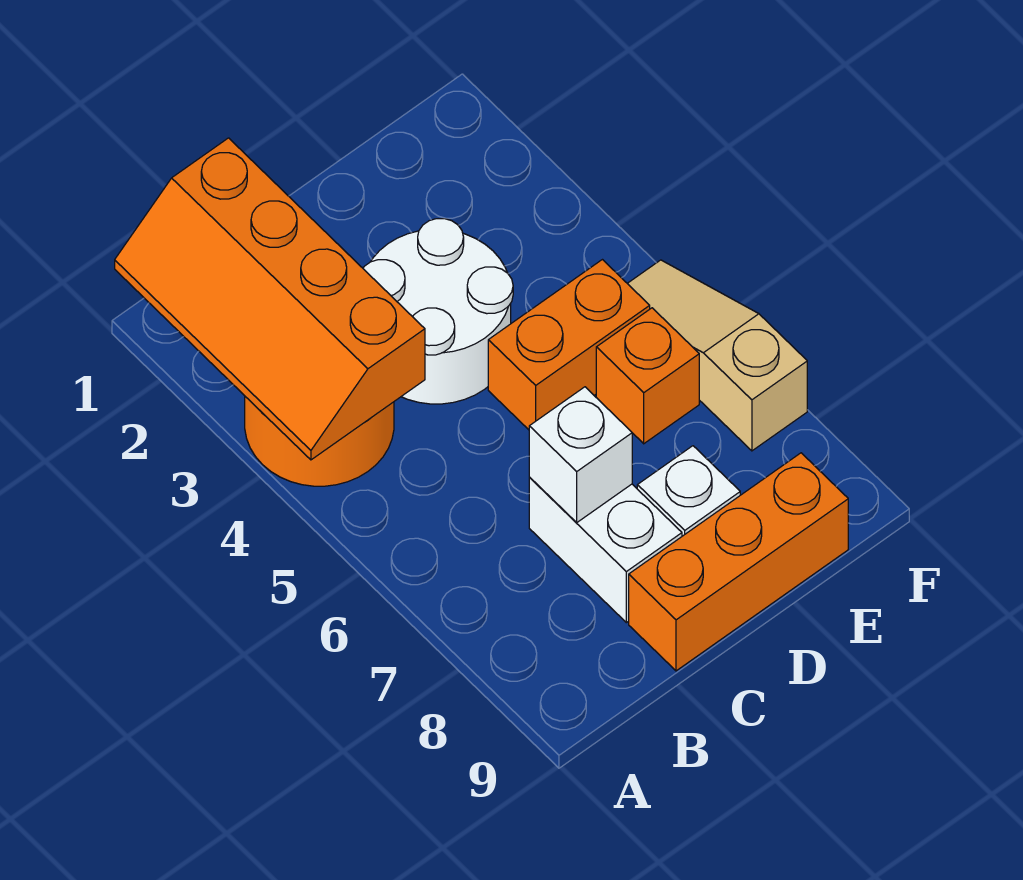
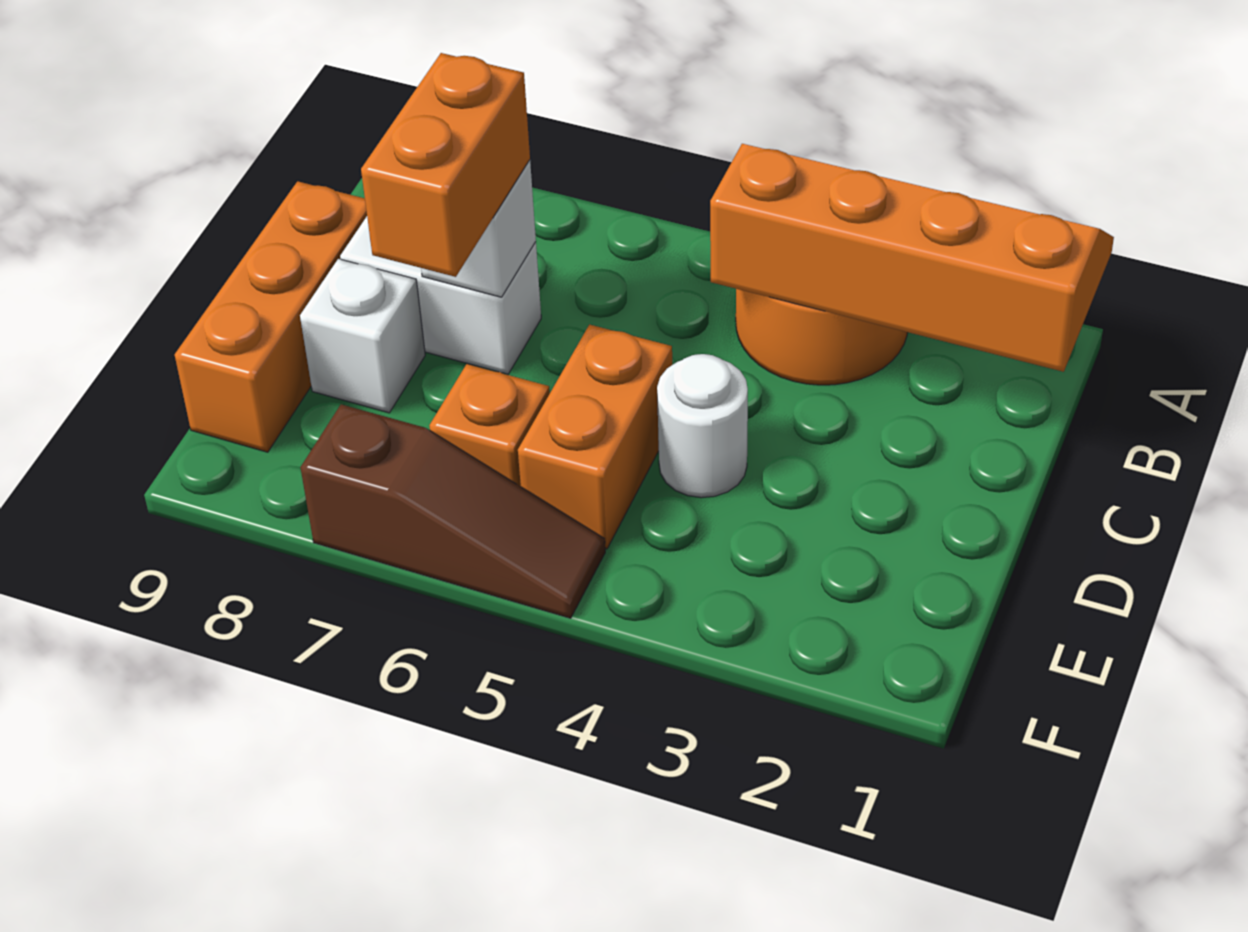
white 2x2 round brick [363,219,513,404] -> white 1x1 round brick [657,354,748,498]
none -> orange 1x2 brick [361,53,530,277]
tan 1x3 slope [627,260,807,451] -> brown 1x3 slope [300,404,605,618]

